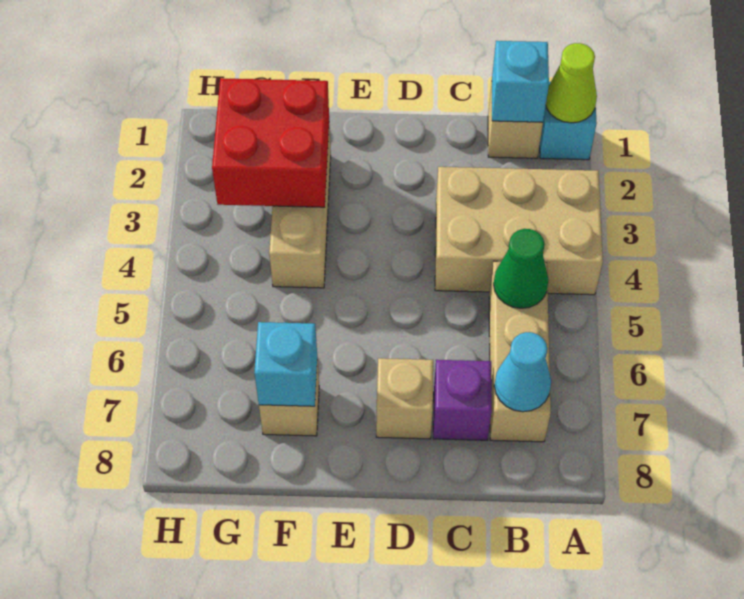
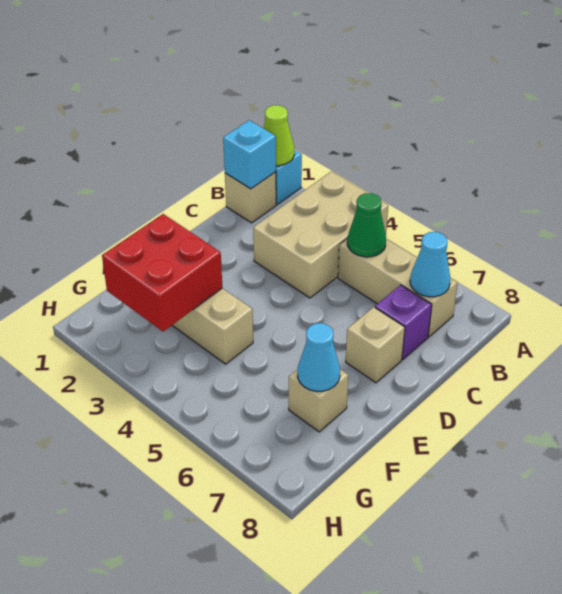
cyan 1x1 brick [255,322,317,406] -> cyan 1x1 cone [298,323,340,391]

